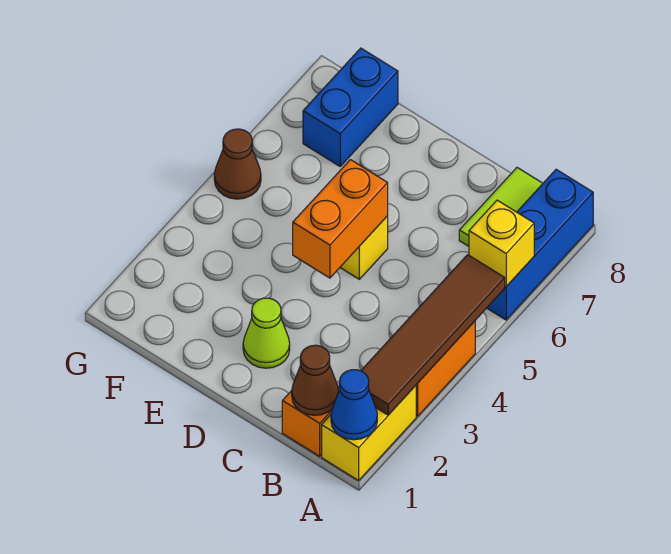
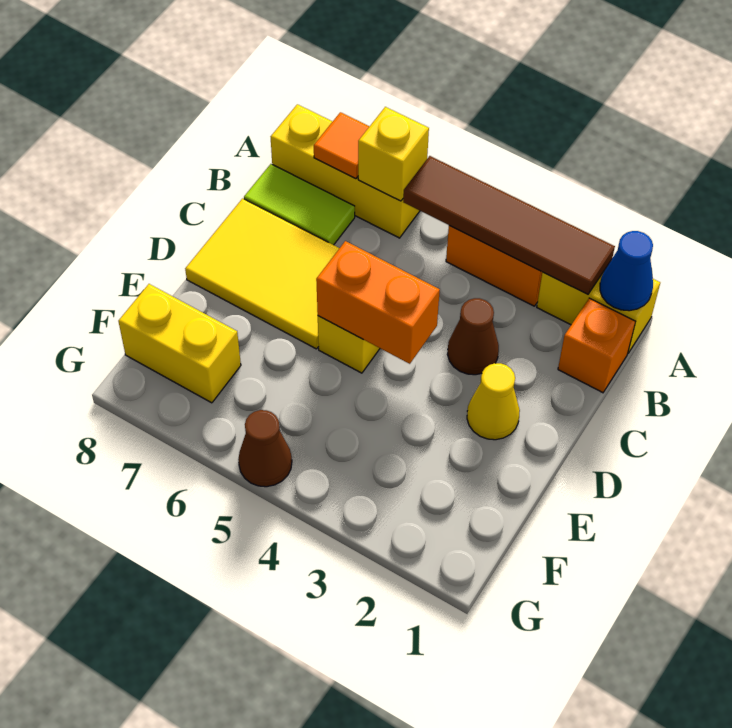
blue 1x3 brick [487,169,593,320] -> yellow 1x3 brick [271,104,420,238]
none -> orange 1x1 tile [314,112,369,179]
brown 1x1 cone [292,345,338,415] -> brown 1x1 cone moved to [447,298,499,375]
none -> yellow 2x3 tile [185,198,339,349]
lime 1x1 cone [243,298,290,368] -> yellow 1x1 cone [467,363,520,440]
blue 1x2 brick [303,48,398,166] -> yellow 1x2 brick [118,284,241,403]

